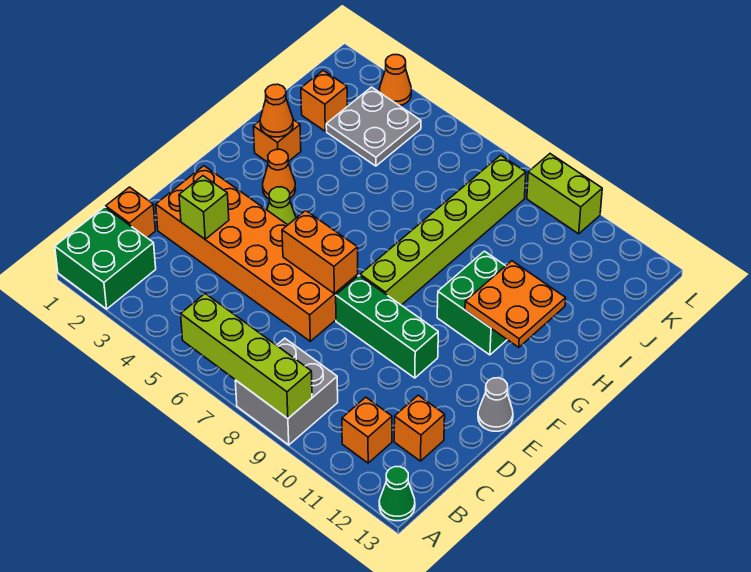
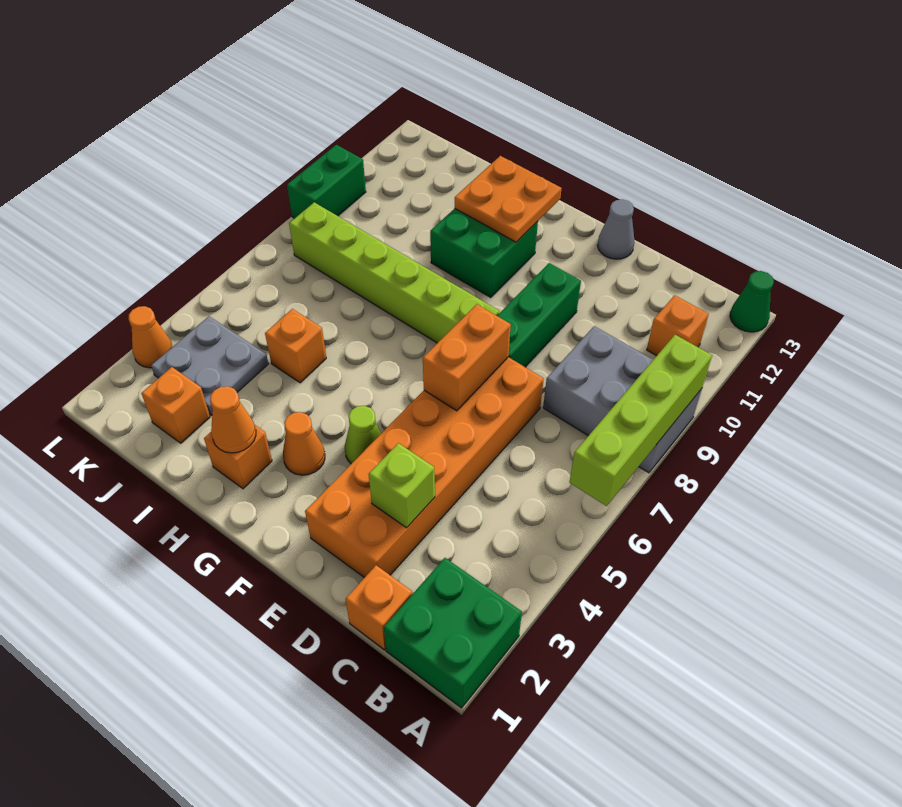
grey 2x2 brick [235,338,338,445] -> grey 2x3 brick [543,326,702,473]
orange 1x1 brick [394,395,445,461] -> orange 1x1 brick moved to [265,309,326,383]
lime 1x2 brick [527,154,602,234] -> green 1x2 brick [287,145,366,218]

